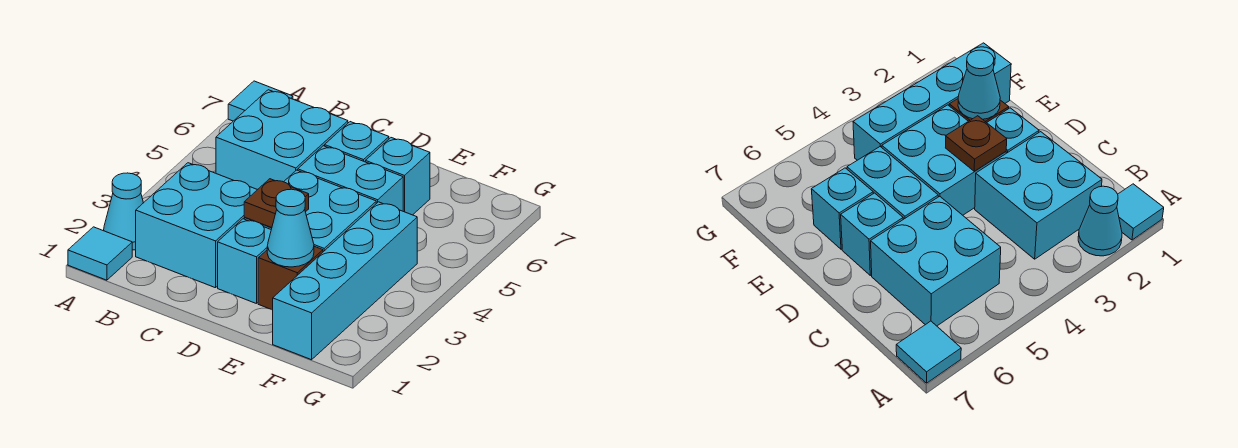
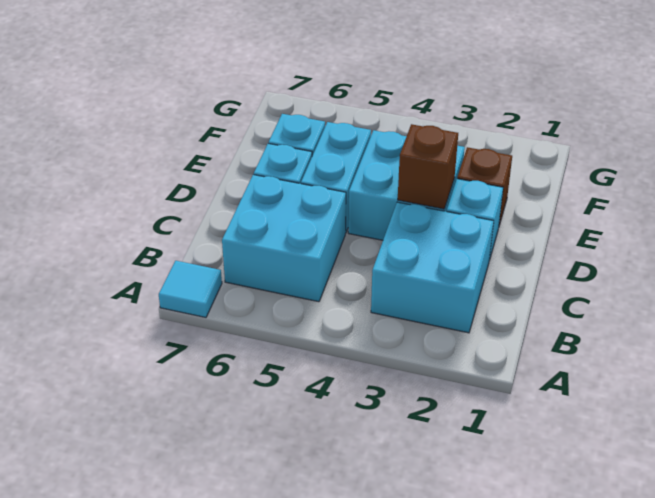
cyan 1x1 tile [68,227,132,280] -> none
cyan 1x1 cone [104,173,143,250] -> none
brown 1x1 plate [244,179,309,228] -> brown 1x1 brick [398,124,458,209]
cyan 1x1 cone [267,189,314,267] -> none
cyan 1x4 brick [273,202,417,360] -> none

